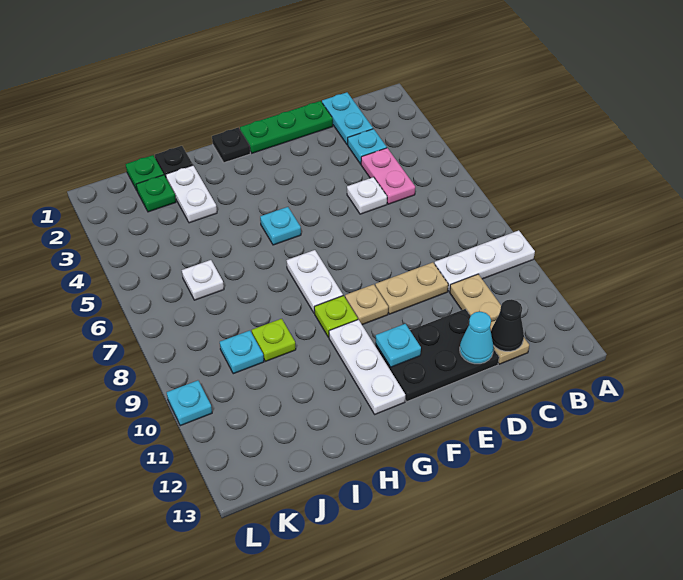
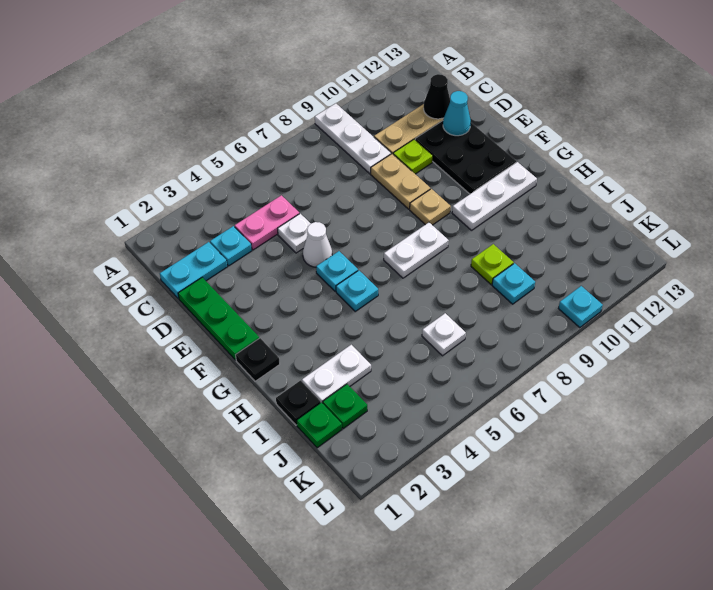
none -> white 1x1 cone [303,222,332,267]
cyan 1x1 plate [375,324,421,367] -> cyan 1x1 plate moved to [316,251,358,291]
lime 1x1 plate [314,296,358,337] -> lime 1x1 plate moved to [393,139,433,174]

